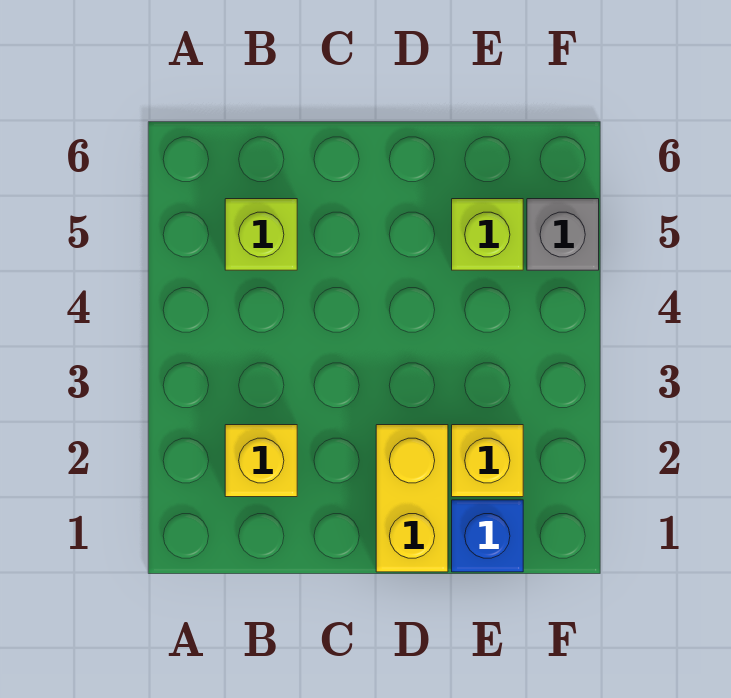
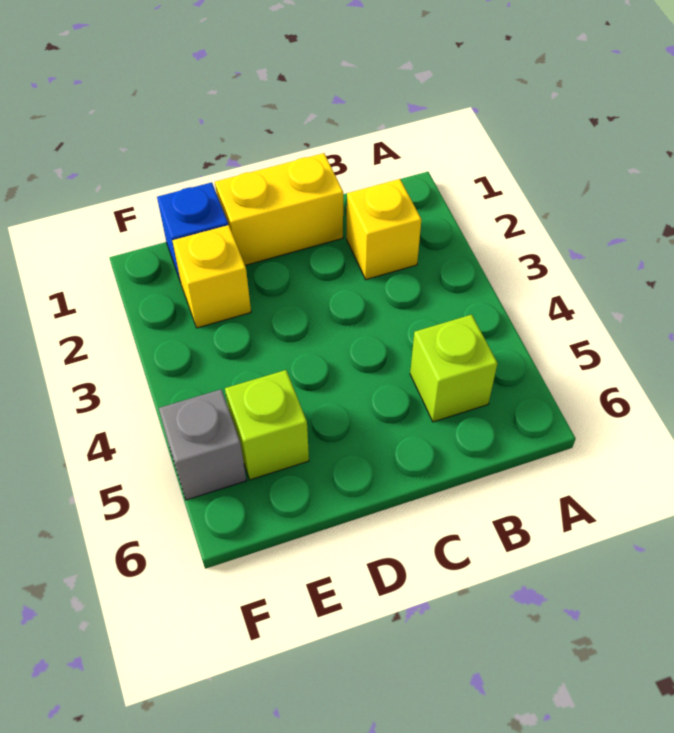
yellow 1x2 brick [376,425,448,572] -> yellow 1x2 brick turned to [215,153,343,265]

